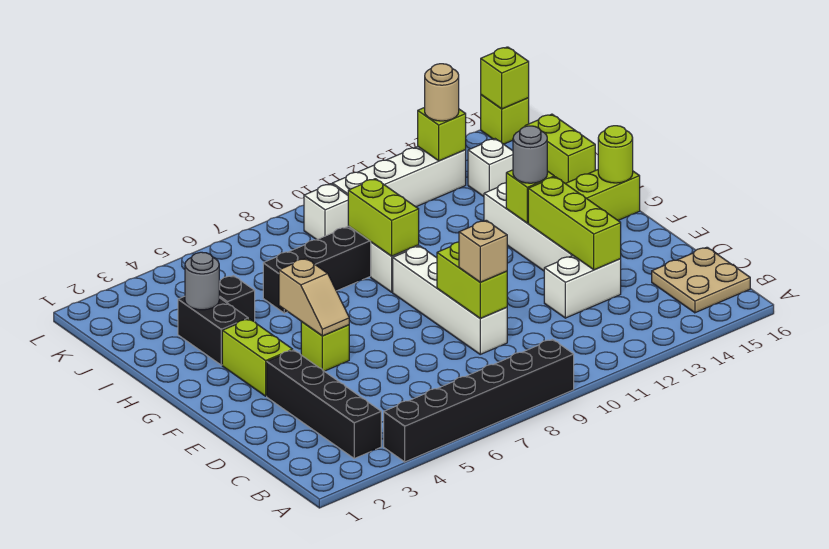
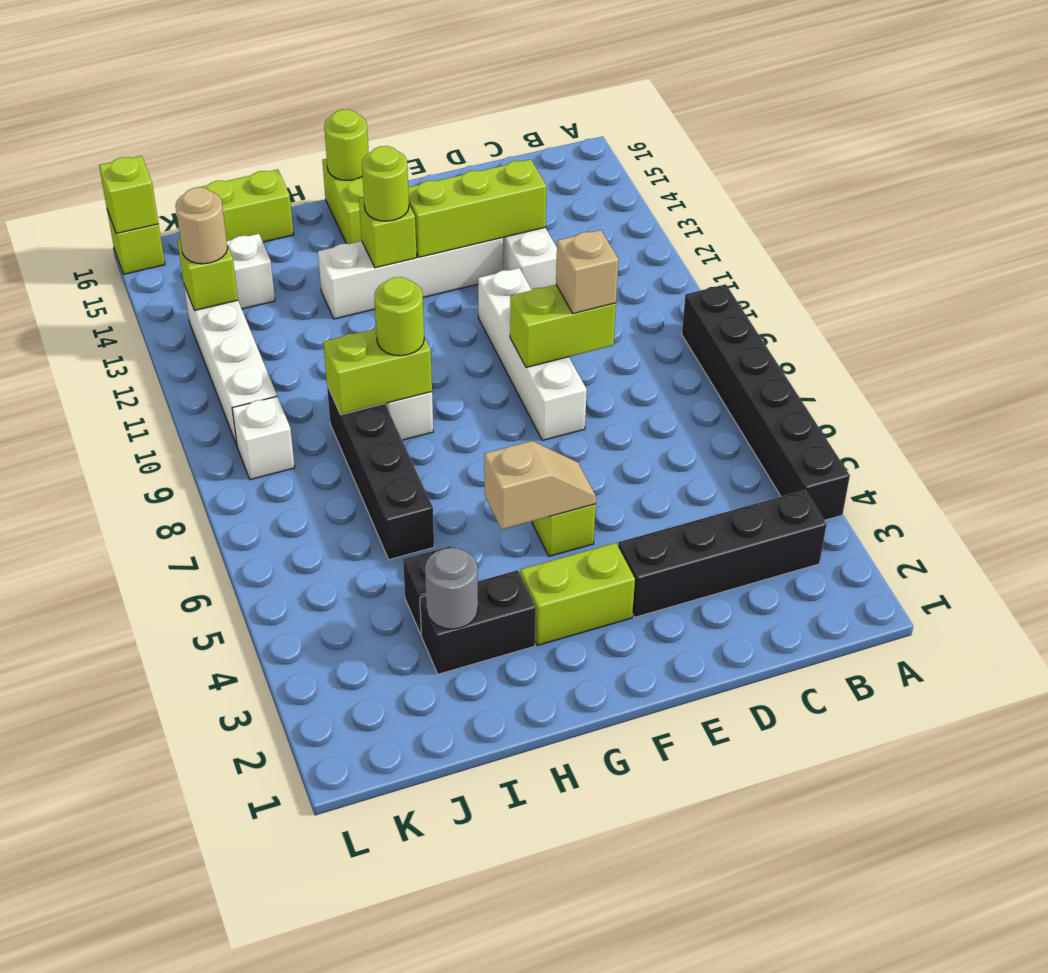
tan 2x2 plate [652,247,750,313] -> none
white 1x4 brick [393,246,507,354] -> white 1x4 brick turned to [478,268,587,441]
grey 1x1 round brick [513,126,547,183] -> lime 1x1 round brick [362,146,409,221]
none -> lime 1x1 round brick [374,277,424,356]

